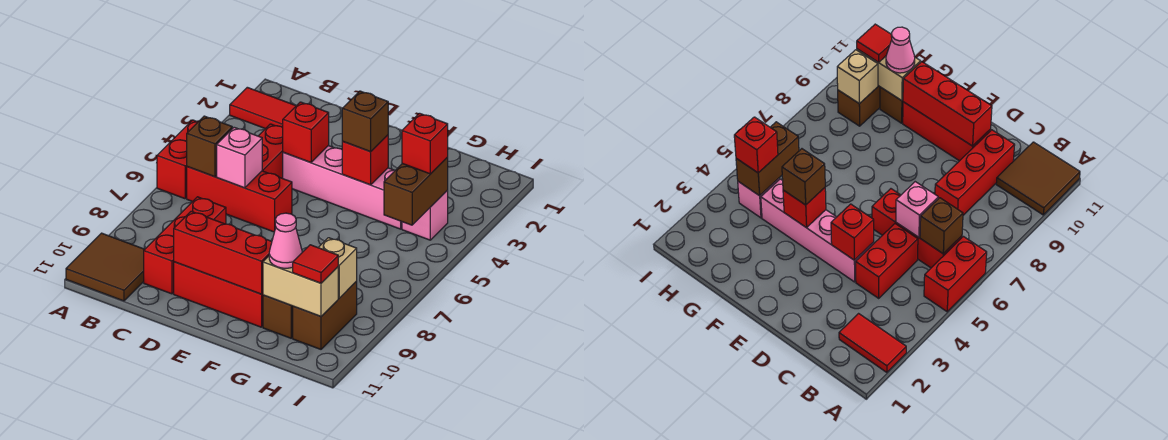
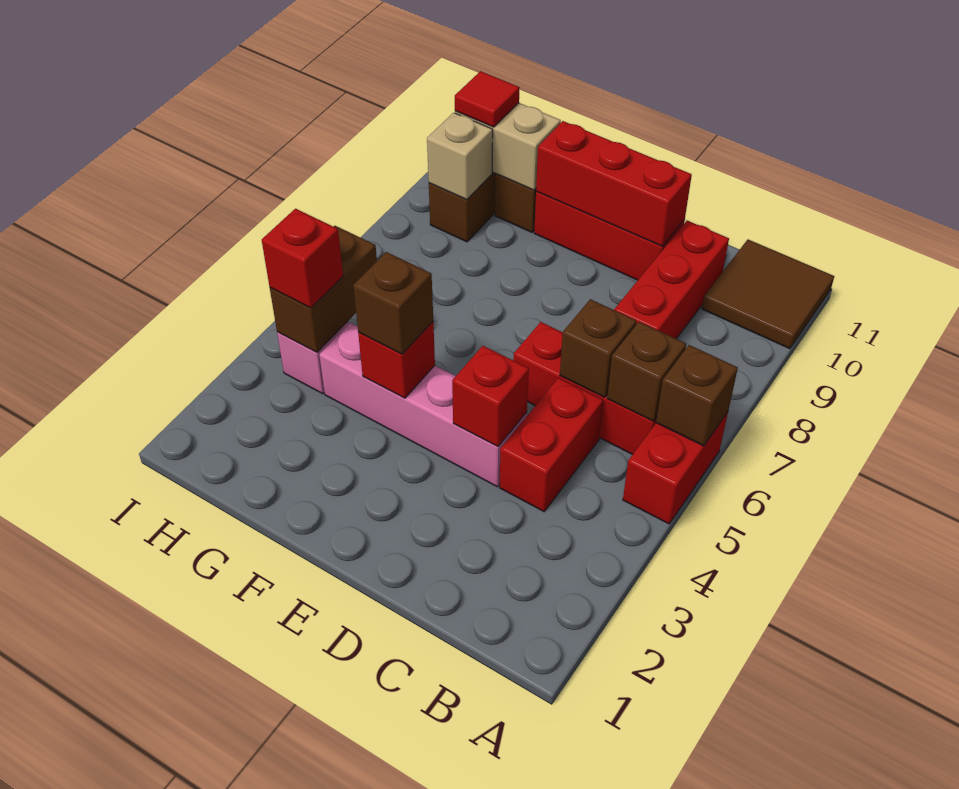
red 1x2 tile [230,87,296,129] -> none
none -> brown 1x1 brick [656,345,738,446]
pink 1x1 brick [217,127,262,188] -> brown 1x1 brick [560,299,636,397]
pink 1x1 cone [269,213,302,268] -> none

